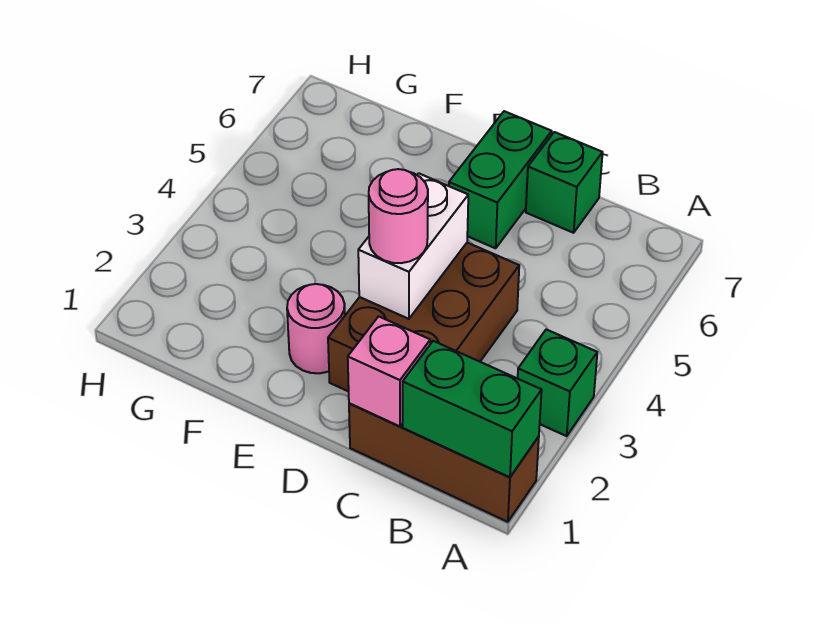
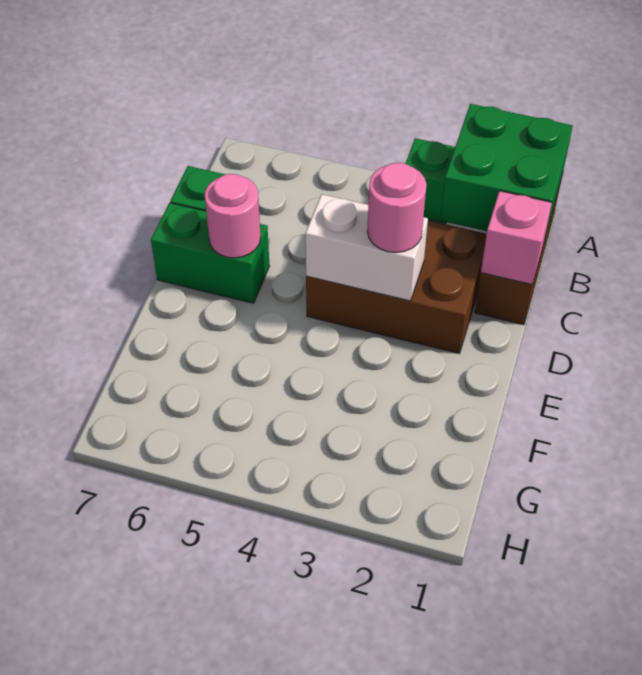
green 1x2 brick [403,341,542,477] -> green 2x2 brick [440,104,573,237]
pink 1x1 round brick [287,284,345,373] -> pink 1x1 round brick moved to [205,174,261,258]

